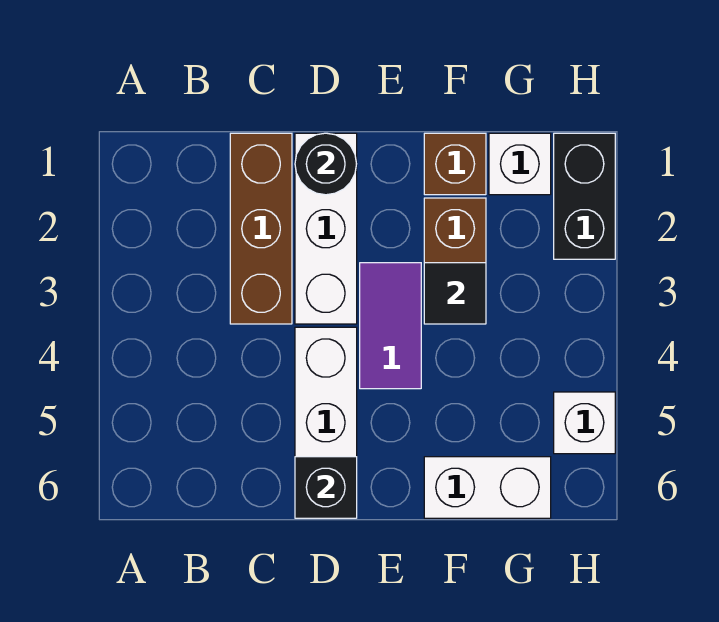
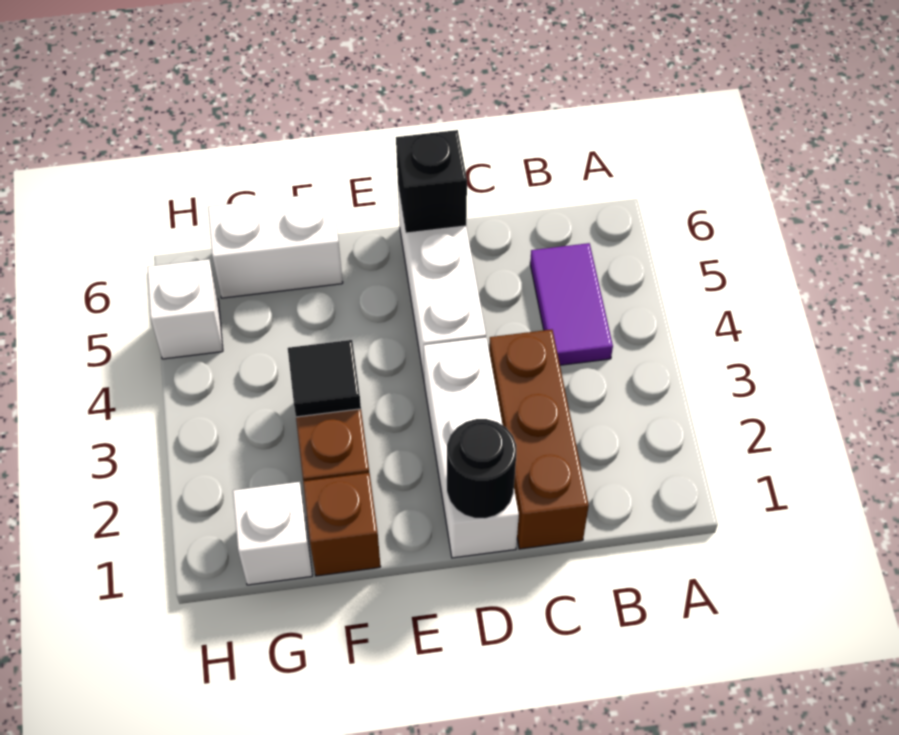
purple 1x2 tile [360,263,421,389] -> purple 1x2 tile moved to [530,243,613,365]
black 1x2 brick [554,133,615,259] -> none

